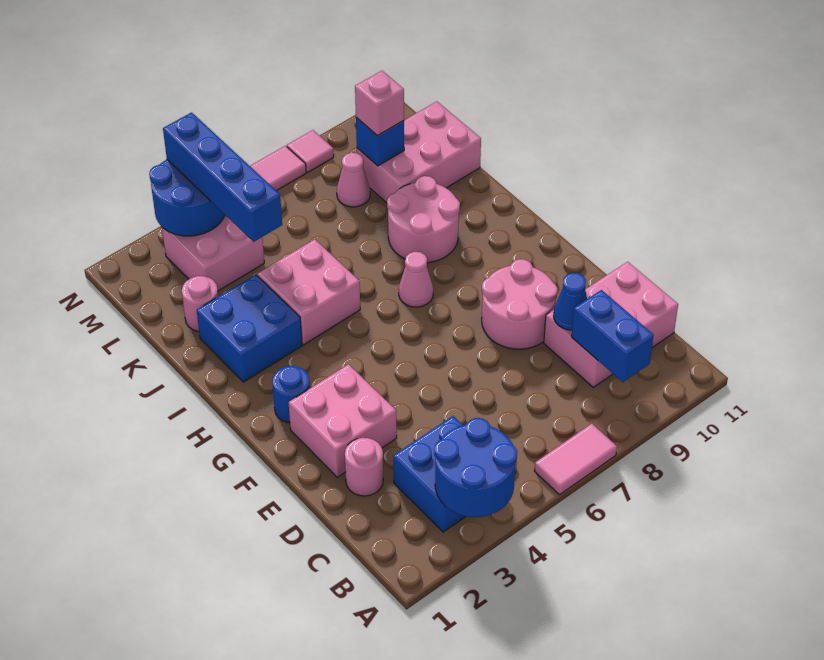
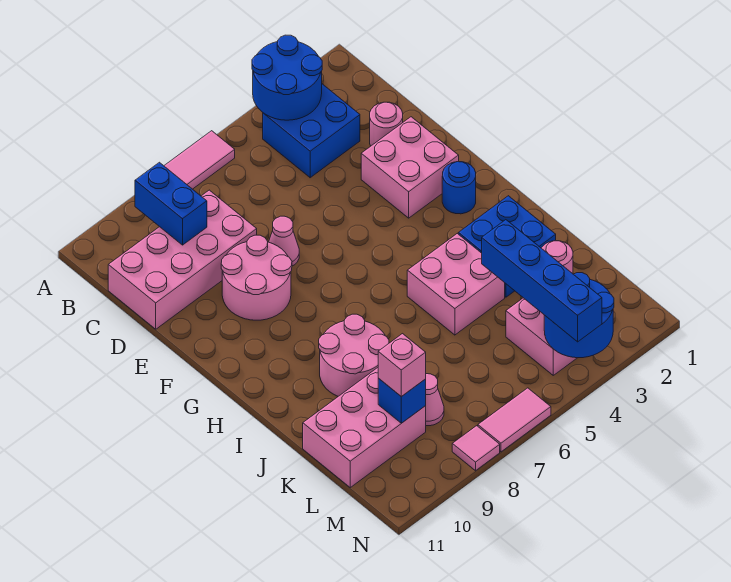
pink 2x3 brick [544,262,678,387] -> pink 2x4 brick [108,190,257,329]
blue 1x1 cone [554,273,587,330] -> none
pink 1x1 cone [399,252,433,307] -> pink 1x1 cone moved to [269,216,299,266]

